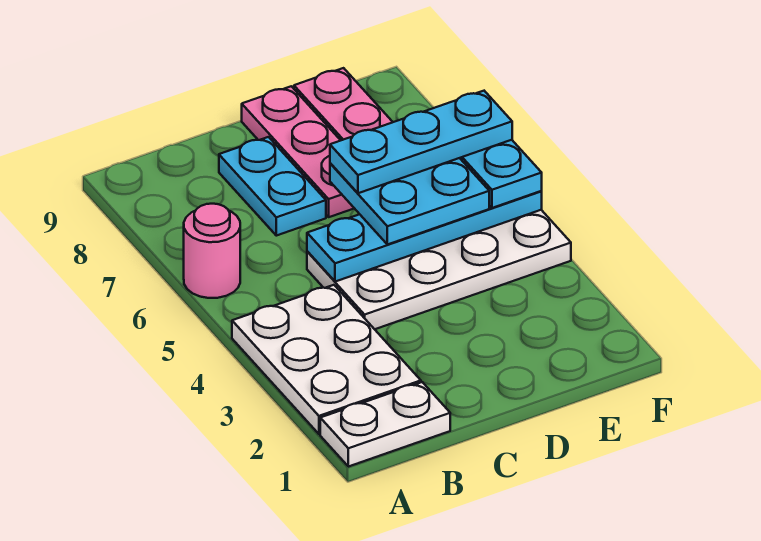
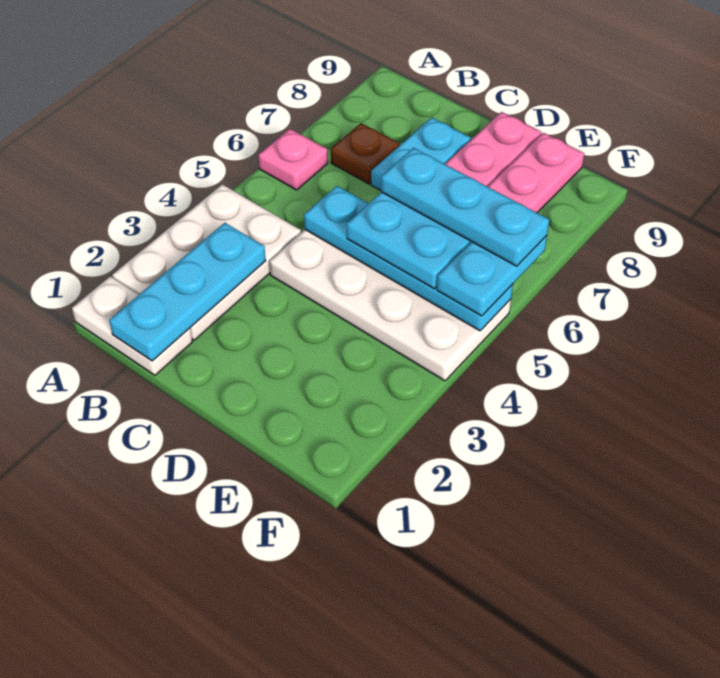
pink 1x1 round brick [184,204,240,298] -> pink 1x1 plate [258,129,328,190]
none -> cyan 1x3 plate [109,223,266,361]
none -> brown 1x1 plate [331,123,399,184]

